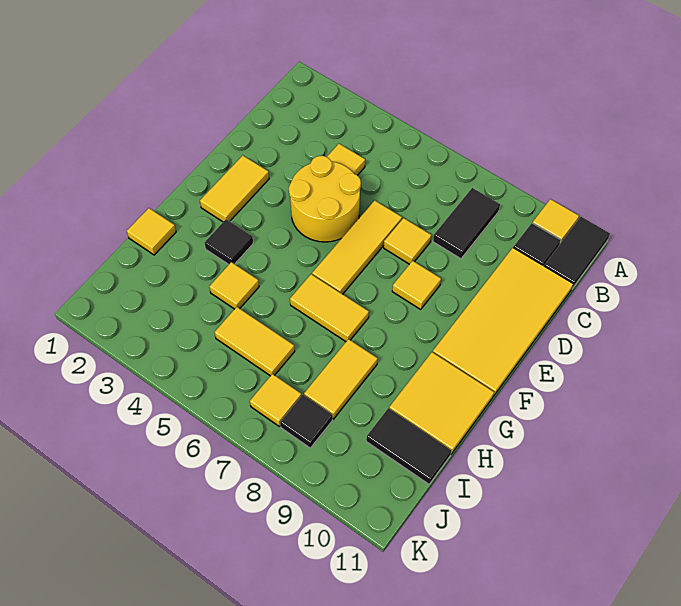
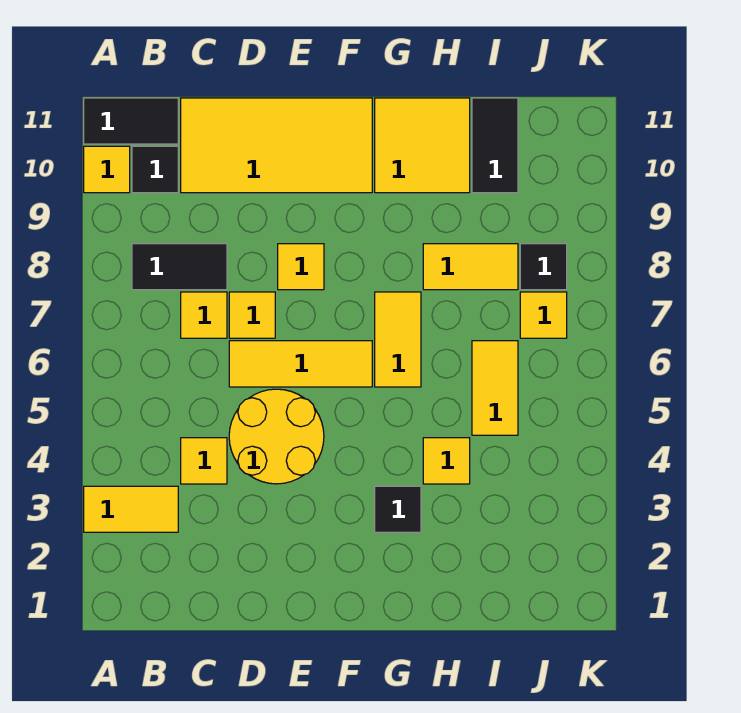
yellow 1x2 tile [200,155,269,222] -> yellow 1x2 tile moved to [84,486,178,532]
yellow 1x1 tile [127,208,176,255] -> yellow 1x1 tile moved to [181,292,227,338]

